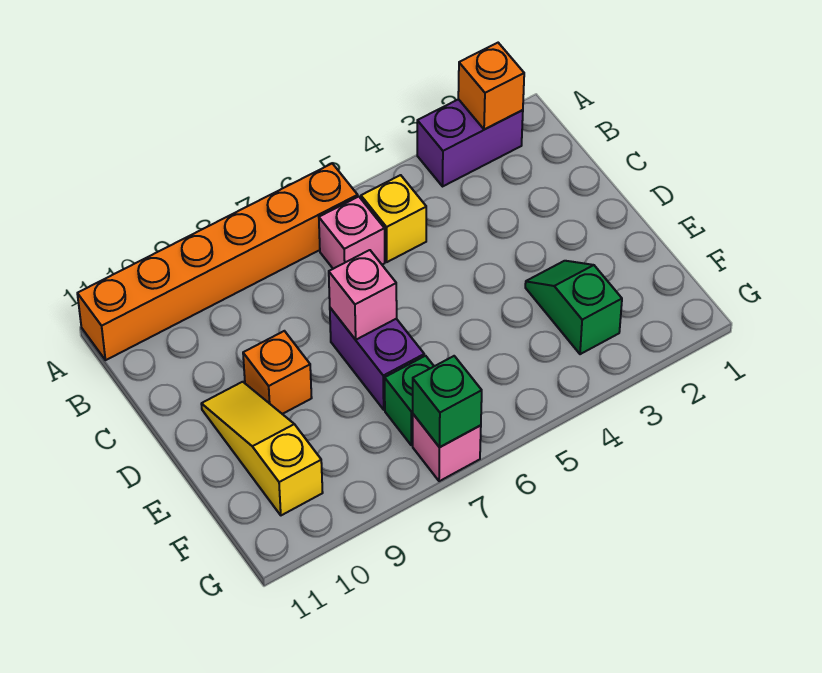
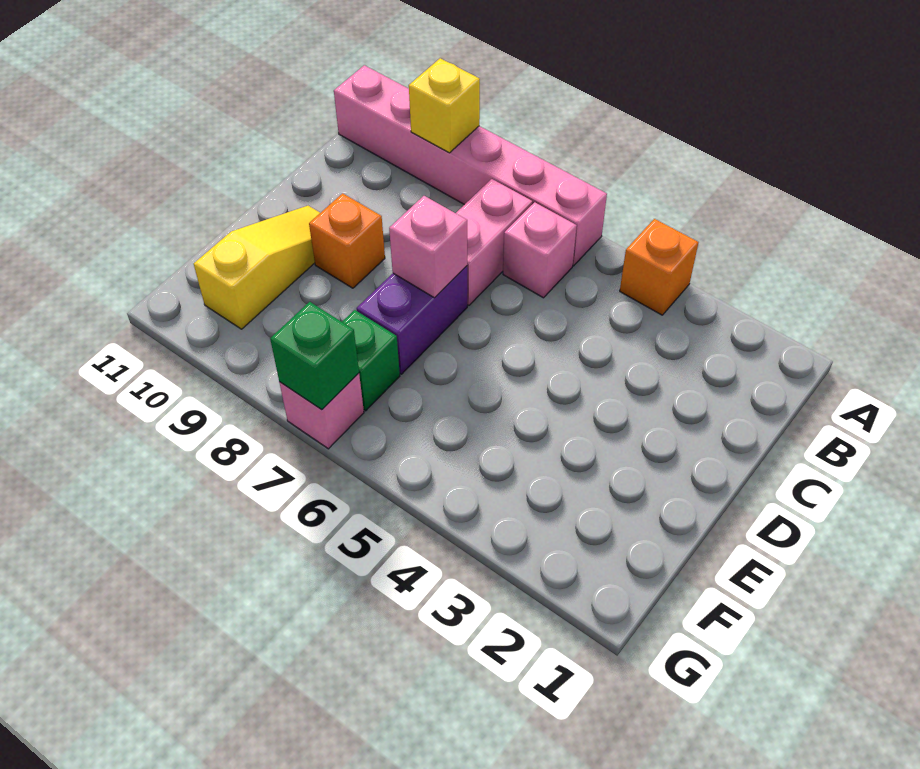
purple 1x2 brick [417,99,523,186] -> none
orange 1x1 brick [458,43,524,130] -> orange 1x1 brick moved to [620,219,698,315]
orange 1x6 brick [77,163,358,360] -> pink 1x6 brick [334,65,607,266]
yellow 1x1 brick [361,175,426,262] -> yellow 1x1 brick moved to [409,58,480,153]
none -> pink 1x2 brick [456,179,532,305]
green 1x2 slope [525,261,622,354] -> none

